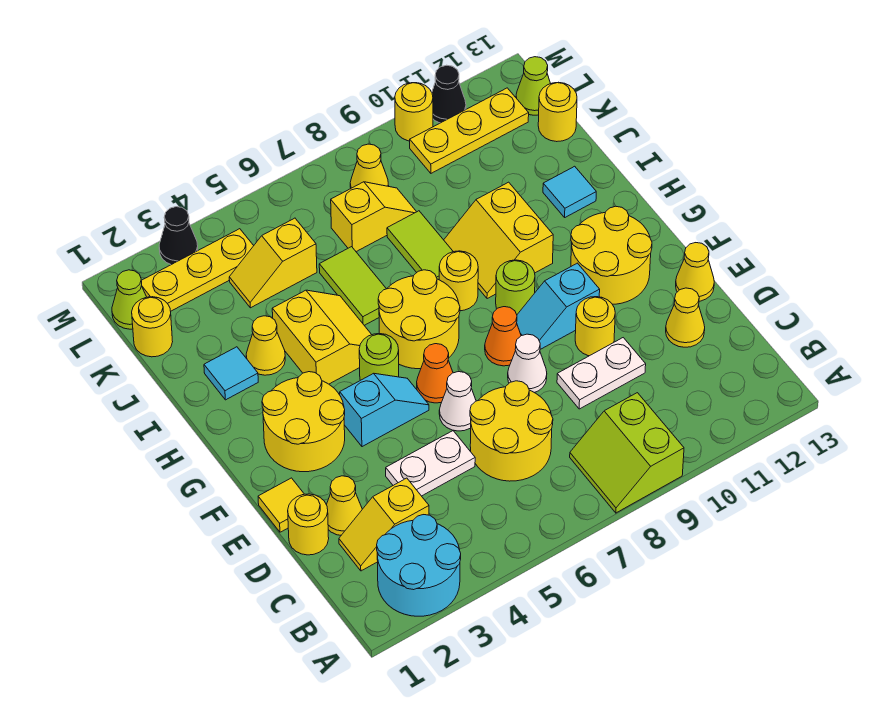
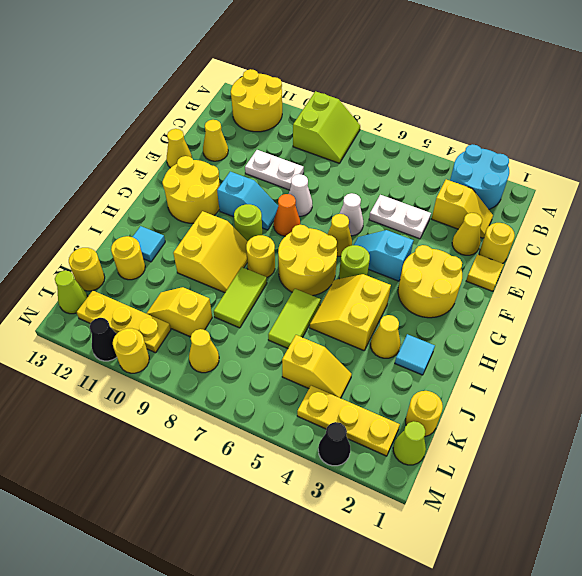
yellow 2x2 round brick [470,381,553,481] -> yellow 2x2 round brick moved to [231,69,282,132]
yellow 1x1 round brick [575,297,615,356] -> yellow 1x1 round brick moved to [111,236,145,280]
orange 1x1 cone [417,344,453,403] -> yellow 1x1 cone [327,214,352,256]
yellow 1x2 slope [331,182,416,252] -> yellow 1x2 slope moved to [146,287,212,337]

